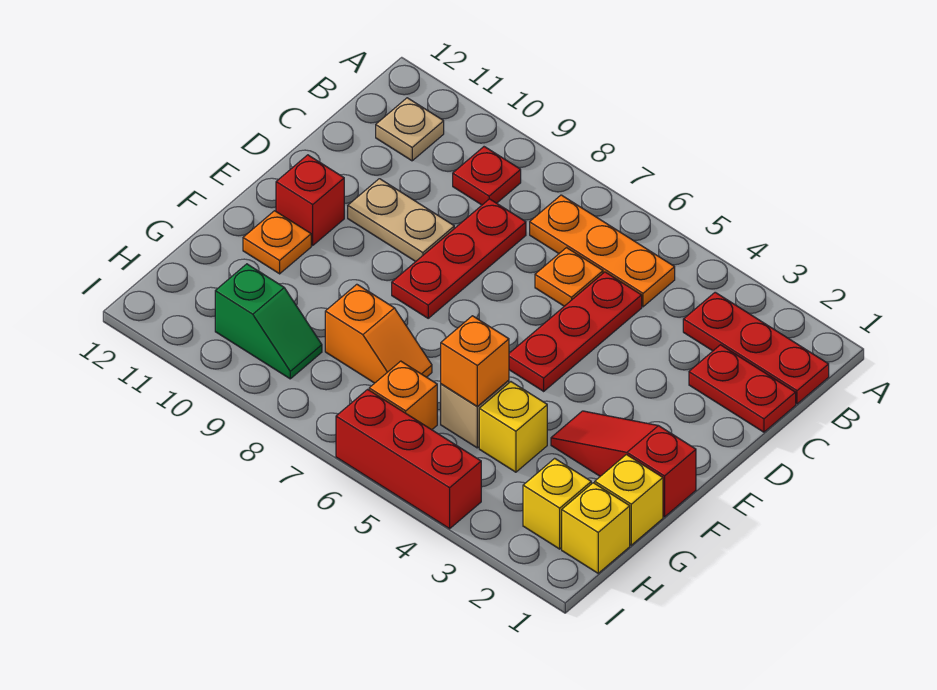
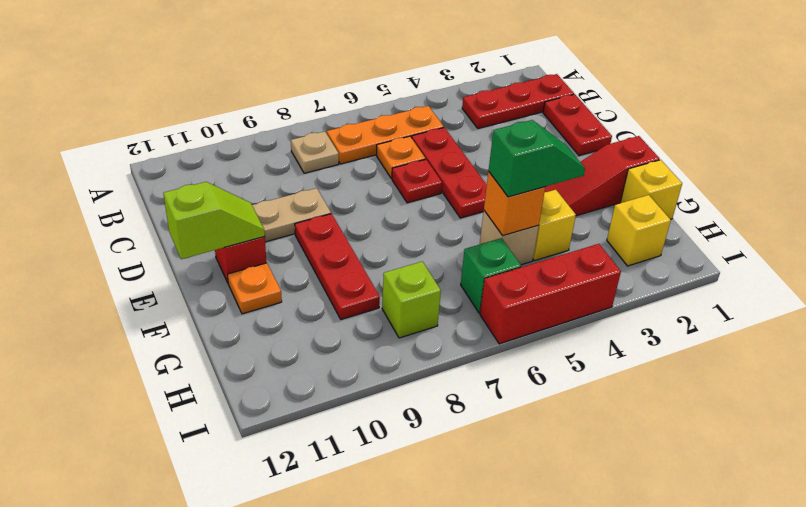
red 1x1 plate [453,147,521,205] -> red 1x1 plate moved to [392,159,442,203]
tan 1x1 plate [376,98,444,161] -> tan 1x1 plate moved to [291,131,339,173]
red 1x2 plate [689,345,796,432] -> red 1x2 plate turned to [543,94,612,156]
red 1x3 plate [392,199,526,318] -> red 1x3 plate moved to [295,214,380,319]
none -> lime 1x2 slope [163,182,265,259]
orange 1x2 slope [325,284,432,383] -> none
yellow 1x1 brick [562,483,630,573] -> none
orange 1x1 brick [369,361,437,430] -> green 1x1 brick [461,238,521,313]
none -> lime 1x1 brick [382,261,441,338]
green 1x2 slope [215,264,322,379] -> green 1x2 slope moved to [489,120,585,197]

